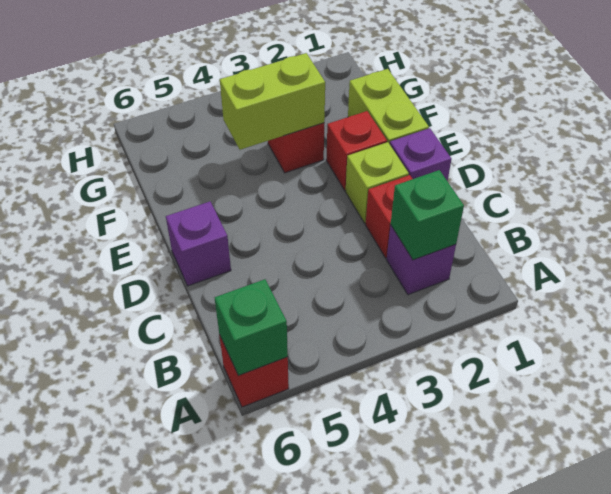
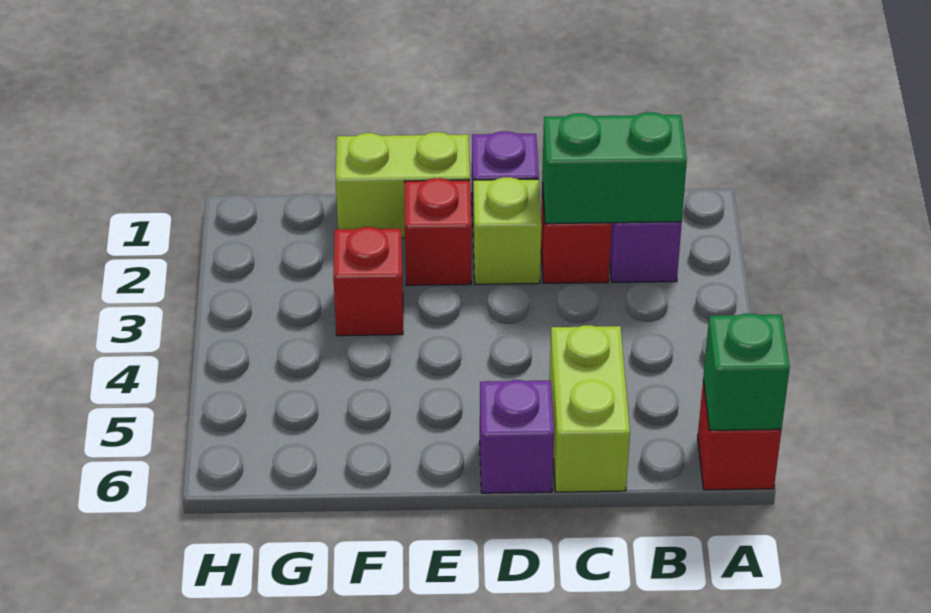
green 1x1 brick [391,170,464,260] -> green 1x2 brick [542,112,687,224]
lime 1x2 brick [220,53,325,150] -> lime 1x2 brick moved to [549,325,630,492]

